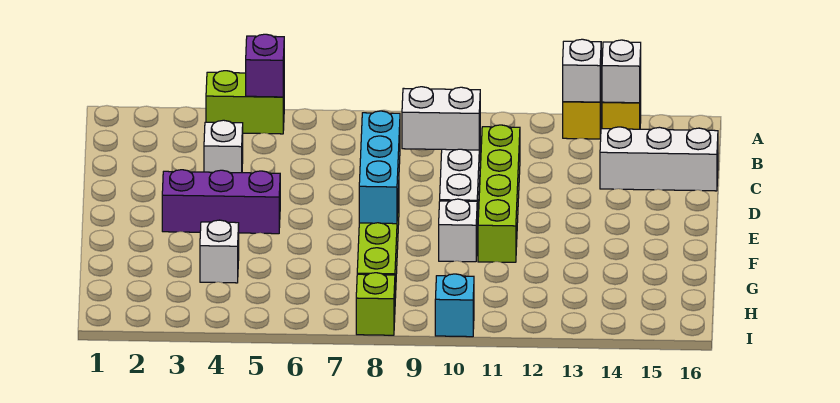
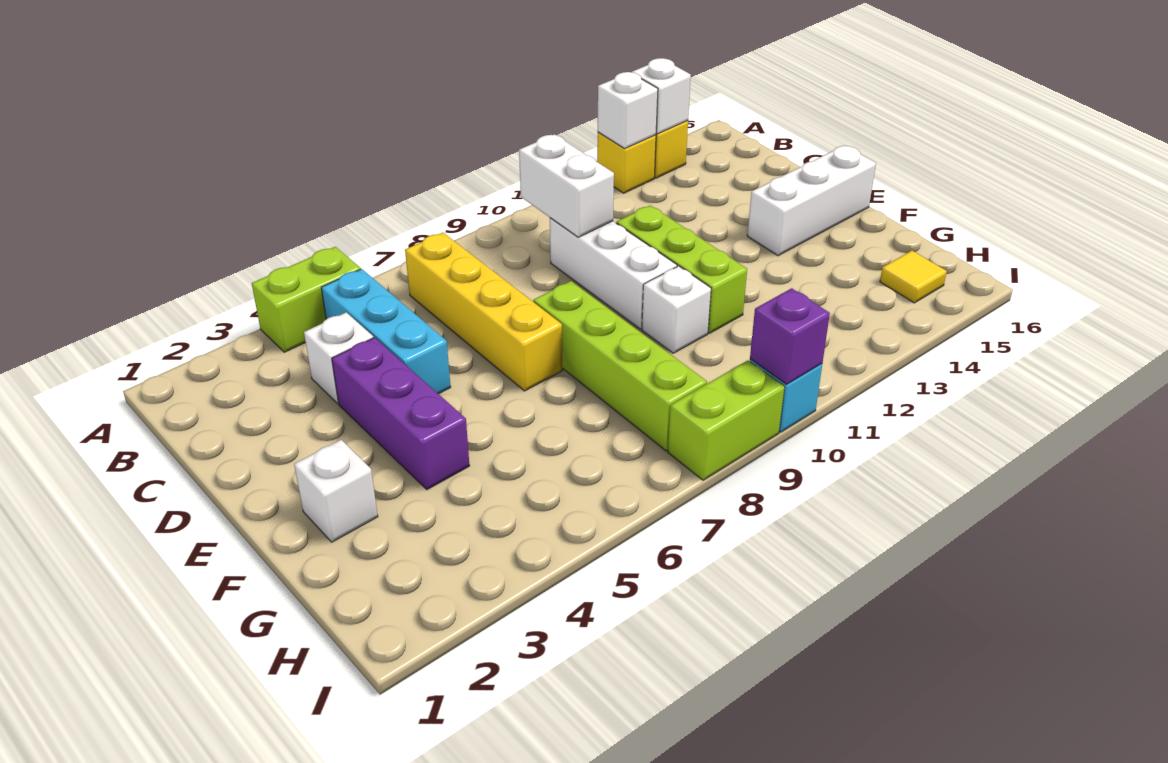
purple 1x1 brick [246,34,284,97] -> purple 1x1 brick moved to [750,288,830,384]
none -> yellow 1x4 brick [405,233,563,391]
white 1x2 brick [402,87,480,150] -> white 1x2 brick turned to [519,134,614,237]
lime 1x4 brick [478,125,520,262] -> lime 1x3 brick [616,205,747,333]
white 1x3 brick [600,127,718,191] -> white 1x3 brick moved to [747,145,876,256]
cyan 1x3 brick [359,111,400,224] -> cyan 1x3 brick moved to [321,269,451,394]
purple 1x3 brick [162,170,280,234] -> purple 1x3 brick turned to [332,338,469,489]
white 1x1 brick [200,220,239,283] -> white 1x1 brick moved to [294,440,378,542]
none -> yellow 1x1 tile [880,251,947,303]
lime 1x1 brick [356,273,395,335] -> lime 1x2 brick [668,360,785,480]

